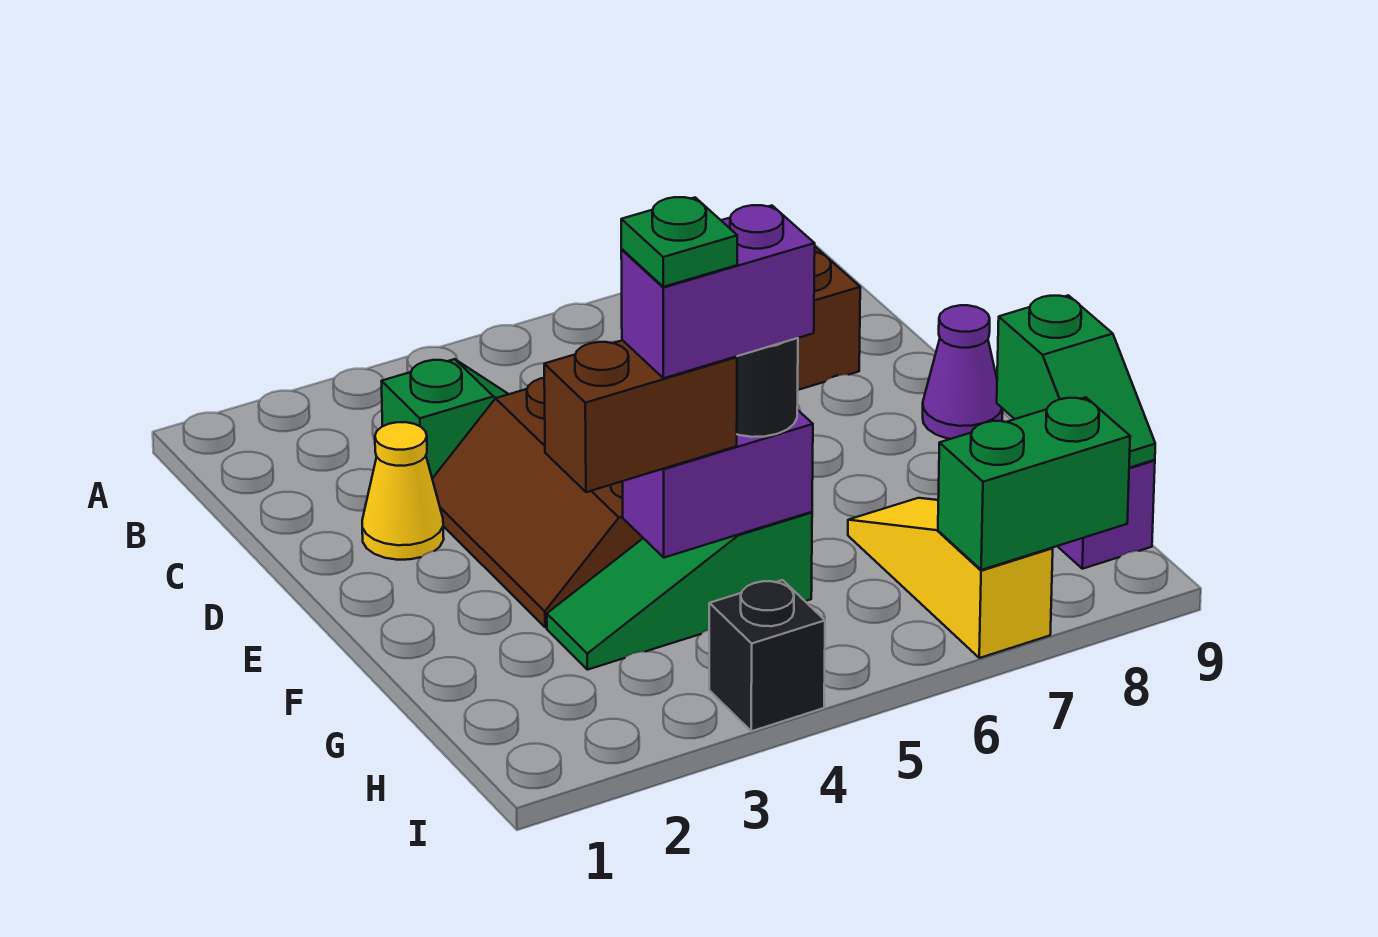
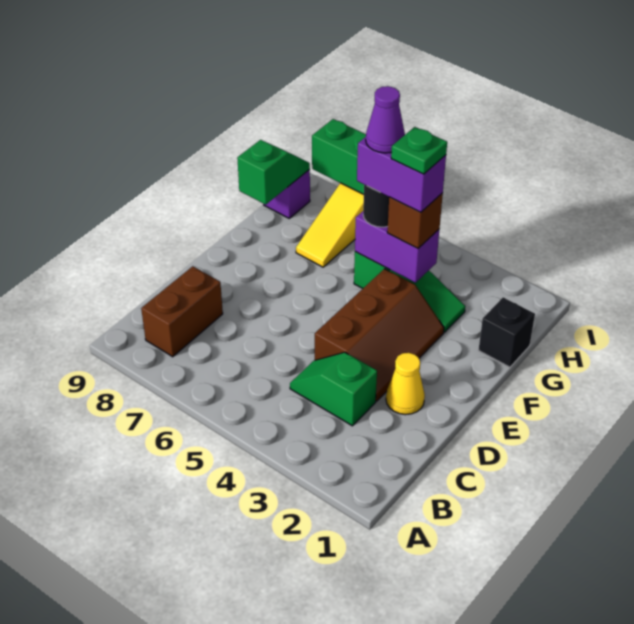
purple 1x1 cone [923,305,1003,439] -> purple 1x1 cone moved to [366,86,405,153]
brown 1x2 brick [544,340,737,492] -> brown 1x1 brick [387,193,443,248]
black 1x1 brick [709,580,825,731] -> black 1x1 brick moved to [479,297,535,367]

